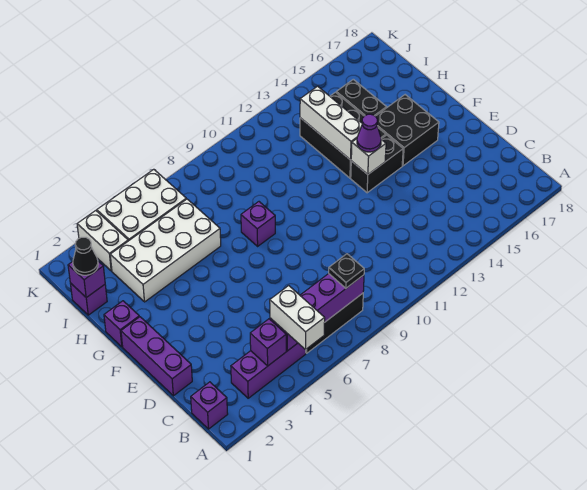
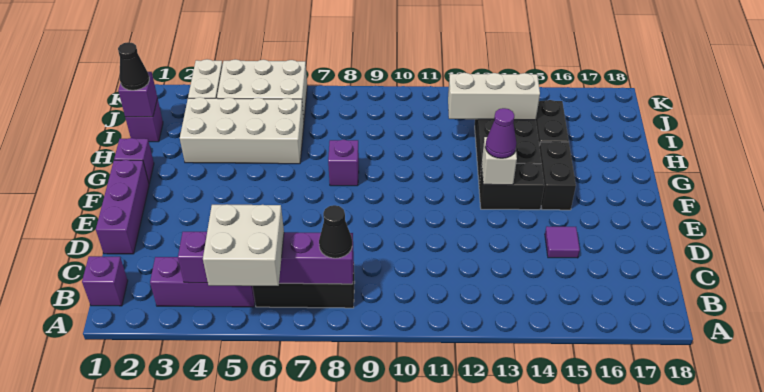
white 1x2 brick [270,286,325,350] -> white 2x2 brick [203,204,284,286]
black 1x1 plate [329,254,364,288] -> black 1x1 cone [319,205,352,258]
none -> purple 1x1 tile [545,226,580,258]
black 2x2 brick [376,95,439,166] -> black 1x2 brick [540,141,576,210]
white 1x3 brick [300,86,362,160] -> white 1x3 brick turned to [448,73,540,120]

